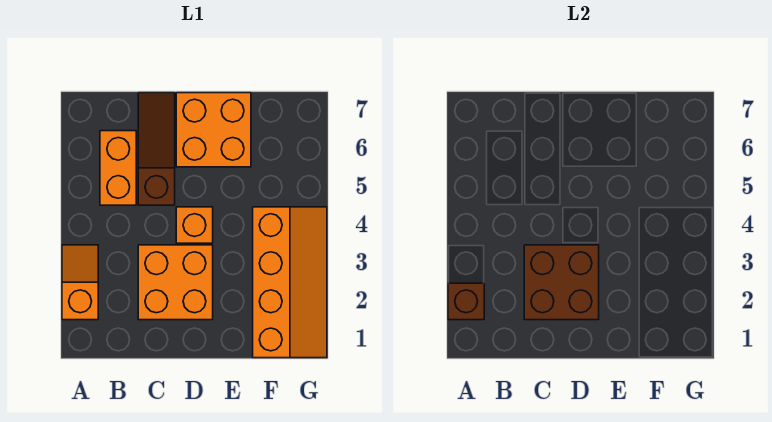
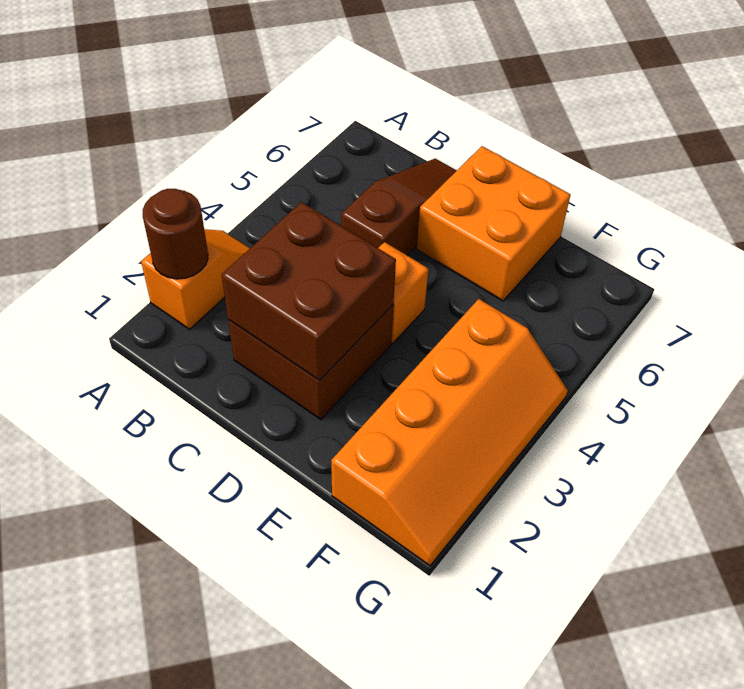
brown 1x1 brick [448,283,484,320] -> brown 1x1 round brick [143,189,208,279]
orange 1x2 brick [100,131,136,205] -> none
orange 2x2 brick [138,245,213,320] -> brown 2x2 brick [228,305,393,420]

